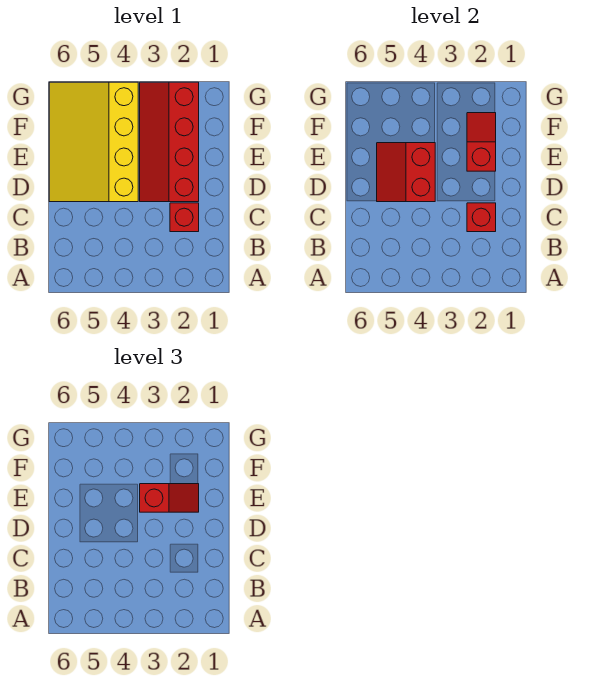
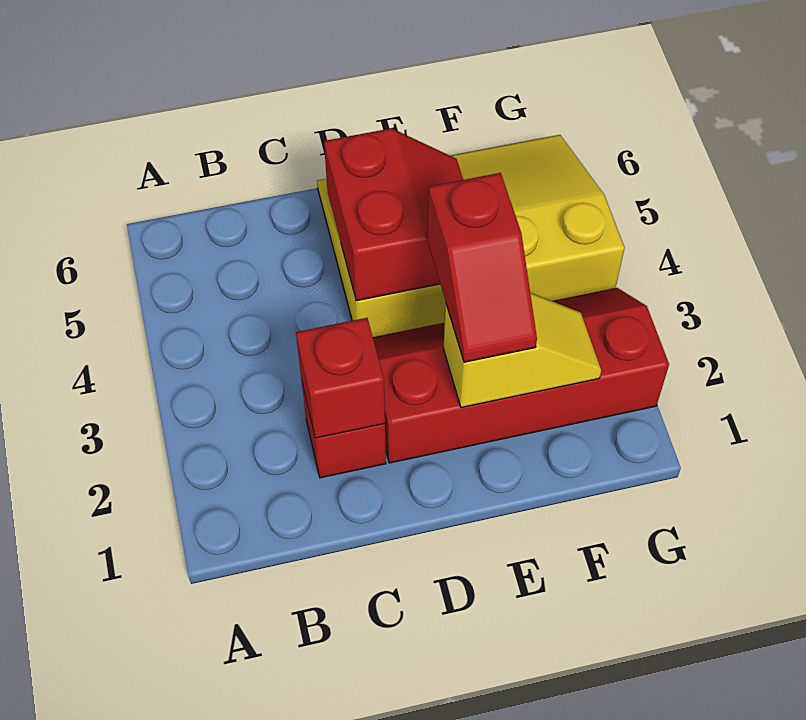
red 2x2 slope [377,143,435,202] -> red 2x2 slope turned to [324,128,463,301]
red 1x2 slope [467,113,496,171] -> yellow 1x2 slope [443,293,601,408]

